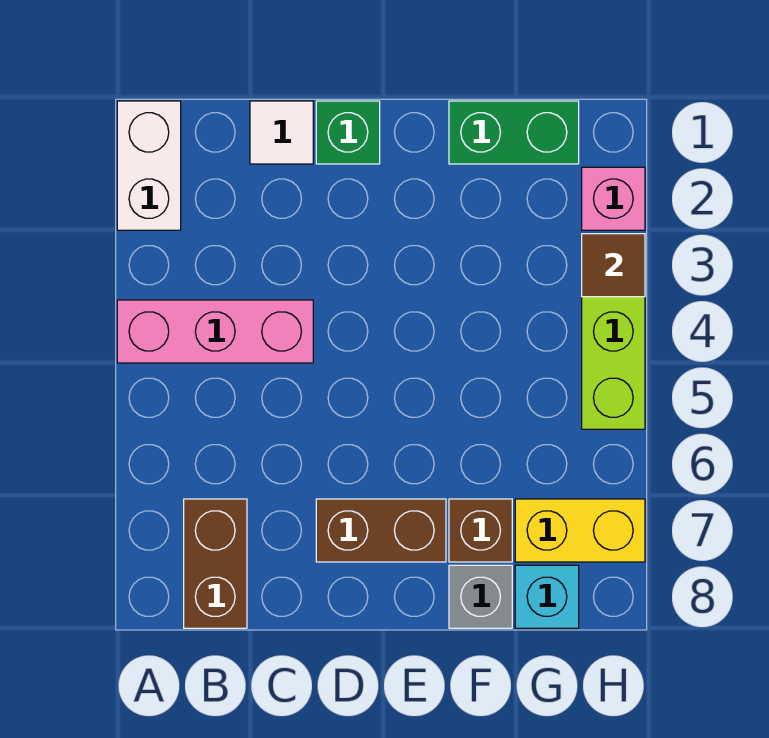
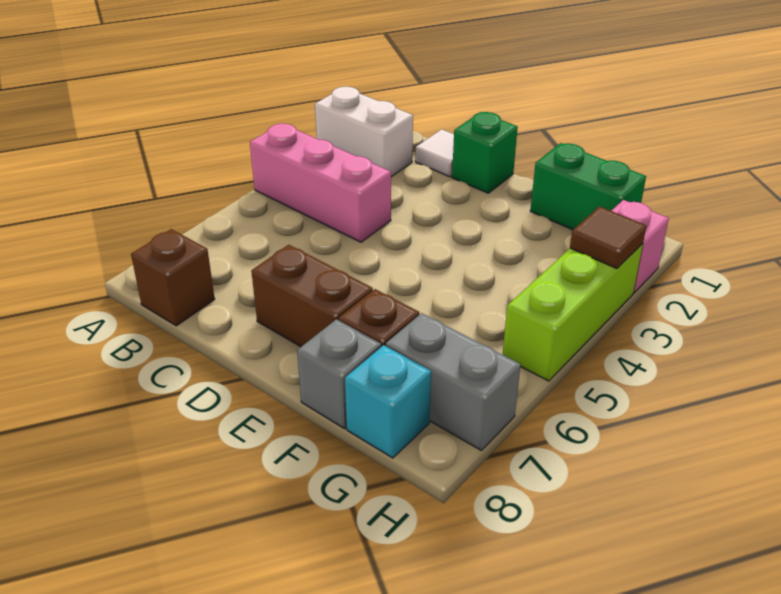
white 1x2 brick [117,101,181,230] -> white 1x2 brick turned to [315,87,413,177]
brown 1x2 brick [184,499,247,628] -> brown 1x1 brick [131,229,215,326]
yellow 1x2 brick [515,499,645,562] -> grey 1x2 brick [386,313,521,451]

